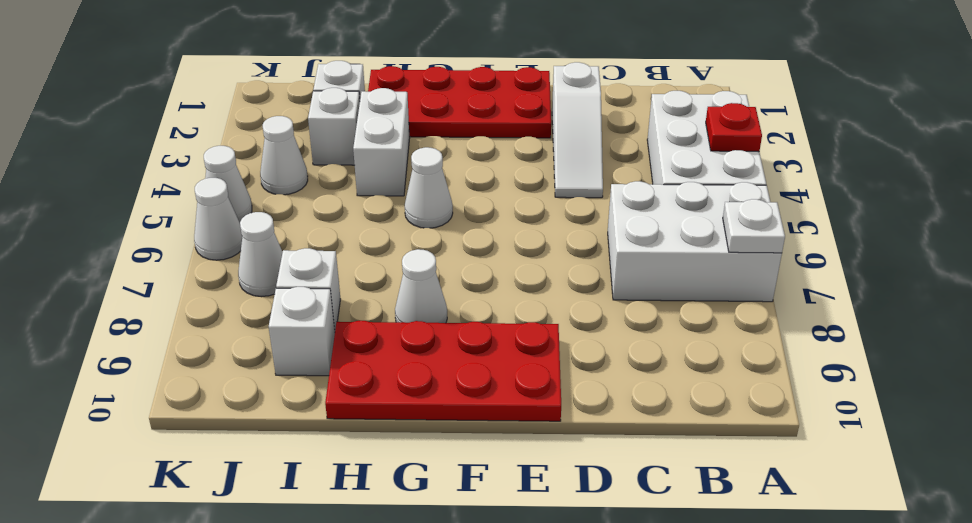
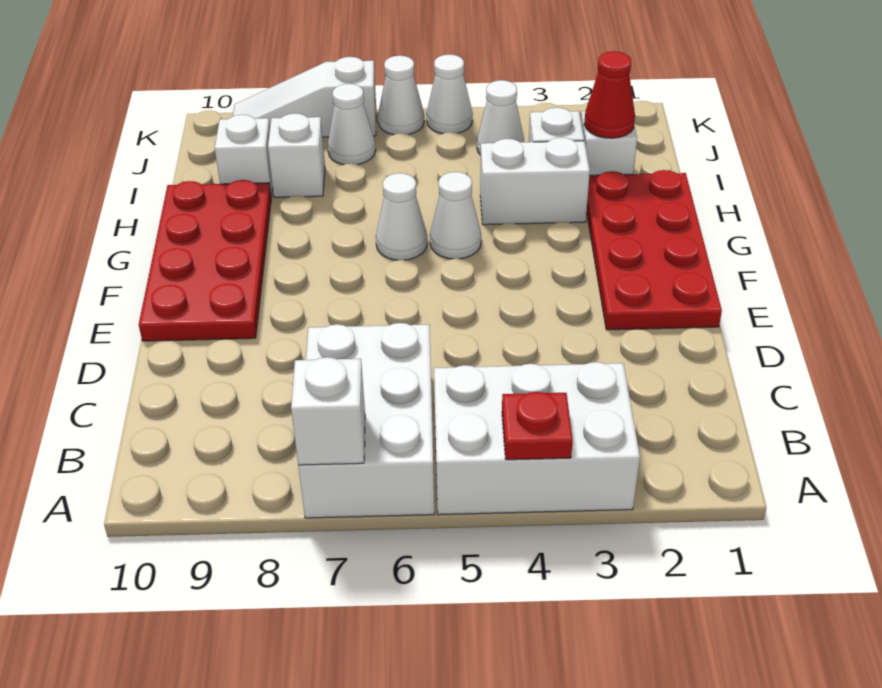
white 1x1 plate [723,199,785,253] -> white 1x1 brick [291,357,365,465]
white 1x3 slope [552,62,603,198] -> white 1x3 slope moved to [233,57,376,137]
white 1x1 cone [395,249,447,323] -> white 1x1 cone moved to [376,173,427,260]
none -> red 1x1 cone [584,51,635,138]

